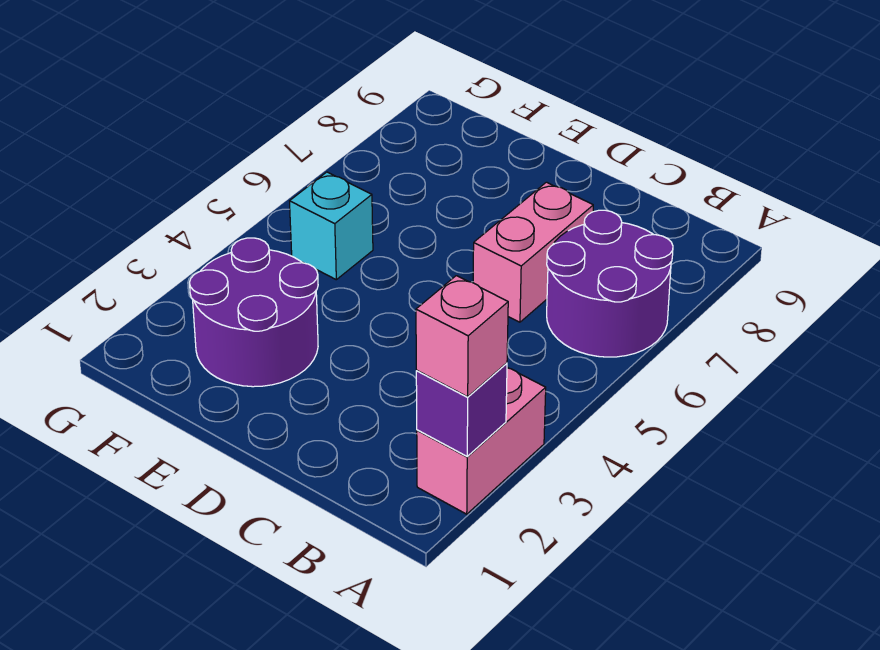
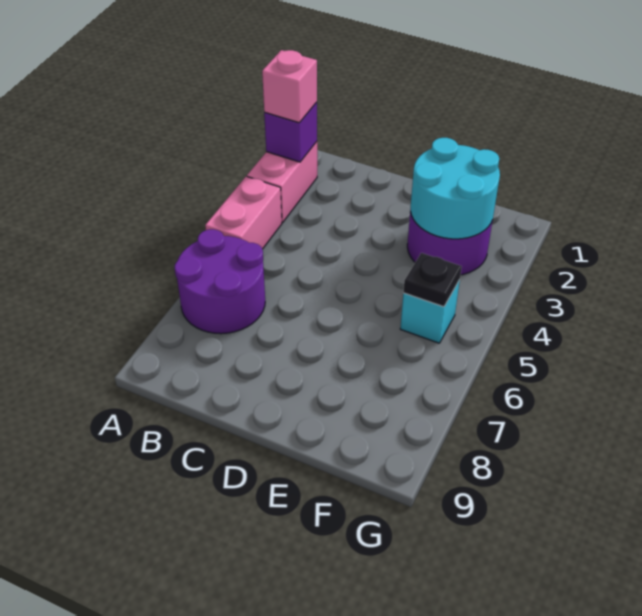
pink 1x2 brick [473,182,593,322] -> pink 1x2 brick moved to [205,176,282,249]
none -> cyan 2x2 round brick [411,138,500,239]
none -> black 1x1 plate [403,253,462,307]

